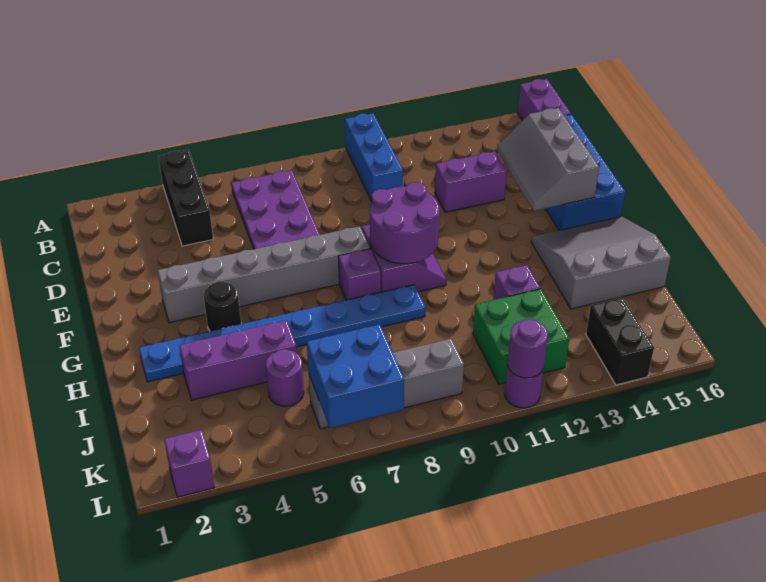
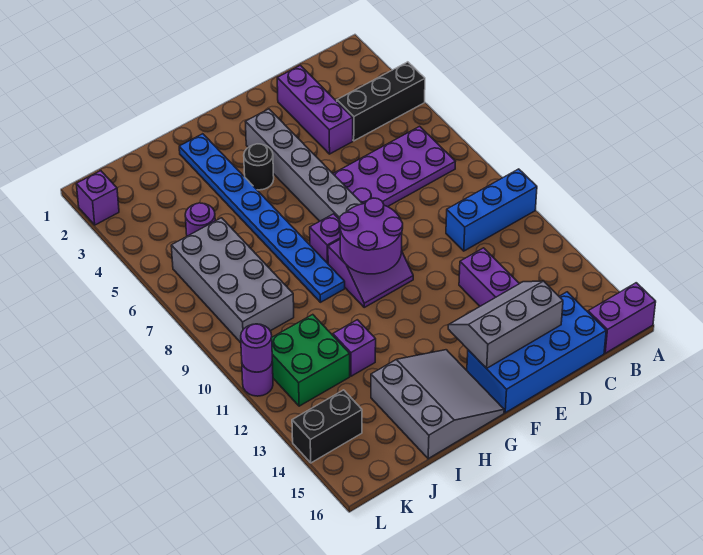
purple 1x3 brick [179,320,297,400] -> purple 1x3 brick moved to [277,65,353,154]
grey 1x4 brick [309,339,464,429] -> grey 2x4 brick [171,218,294,343]
blue 2x2 brick [307,324,404,428] -> none

